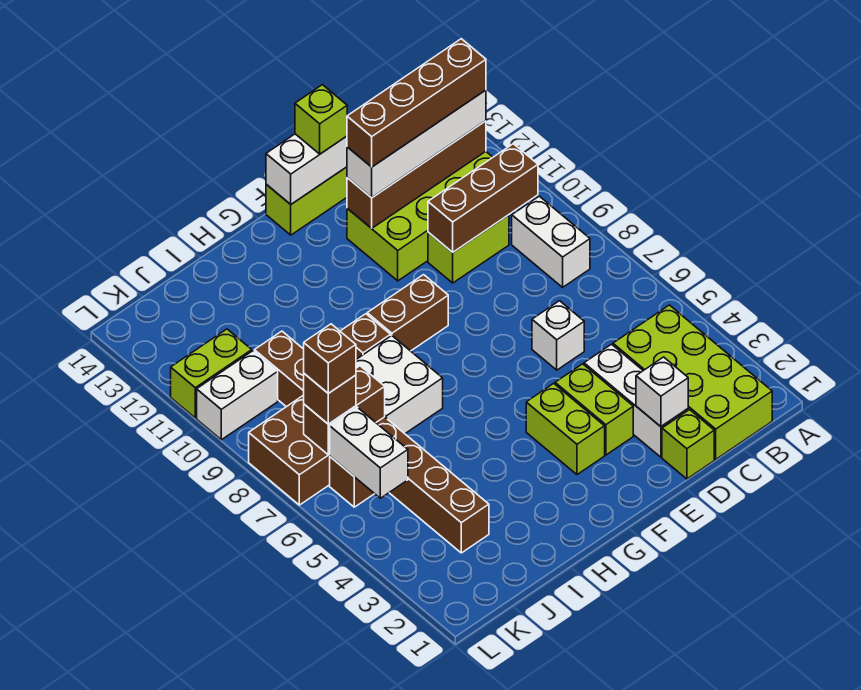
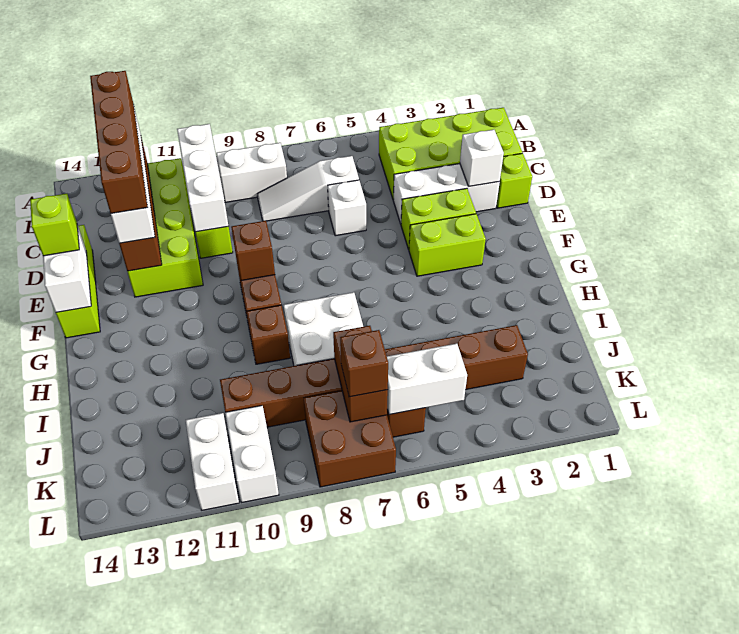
brown 1x3 brick [428,144,538,252] -> white 1x3 brick [177,124,228,232]
none -> white 1x3 slope [257,156,359,221]
brown 1x1 brick [304,324,356,393] -> brown 1x1 brick moved to [231,221,275,281]
lime 1x2 brick [171,329,252,418] -> white 1x2 brick [186,413,239,510]

